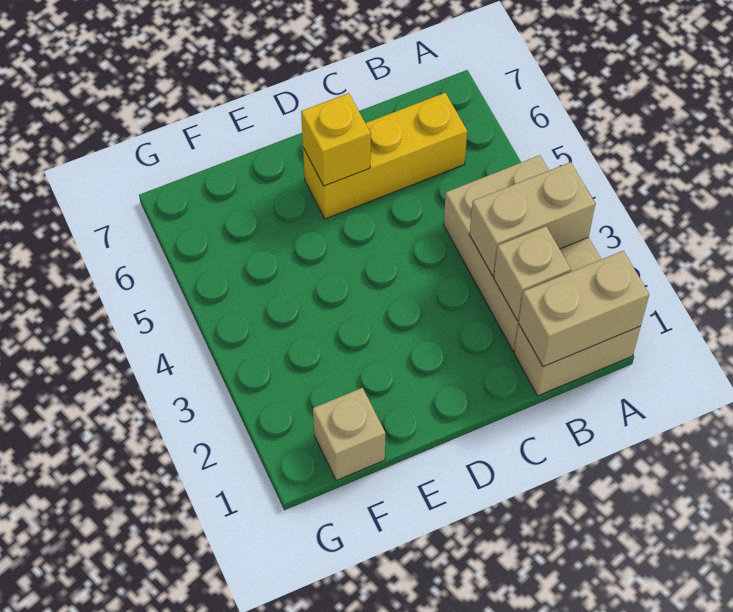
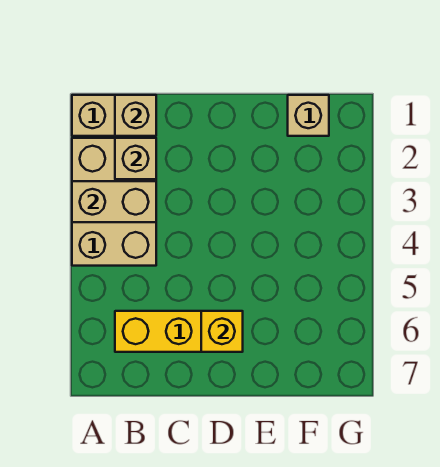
tan 1x2 brick [519,251,649,367] -> tan 1x1 brick [115,95,156,136]

